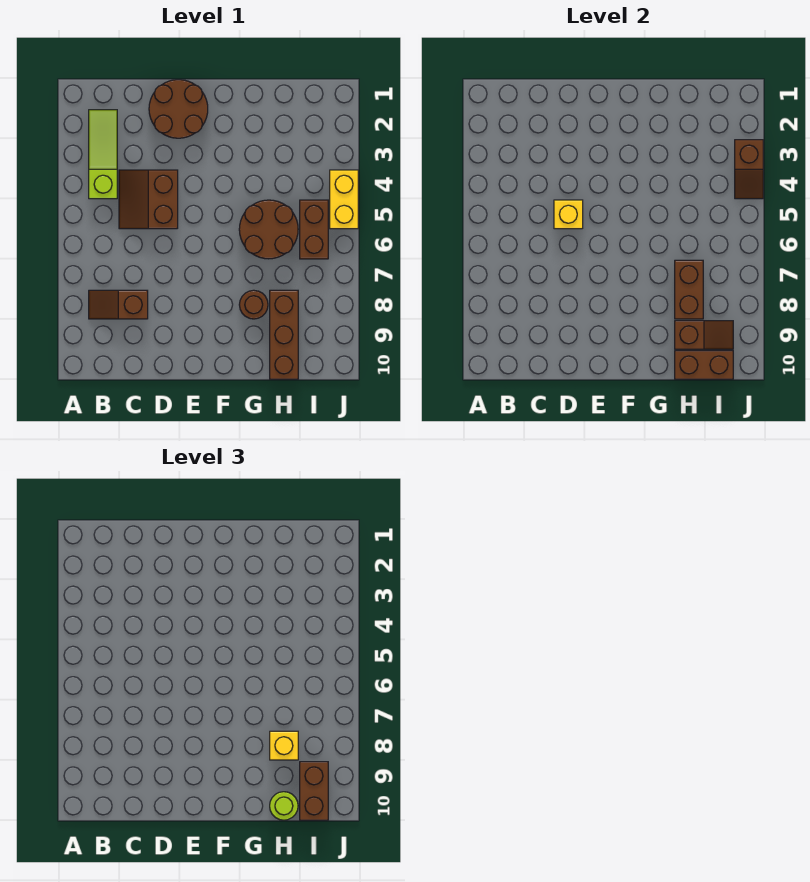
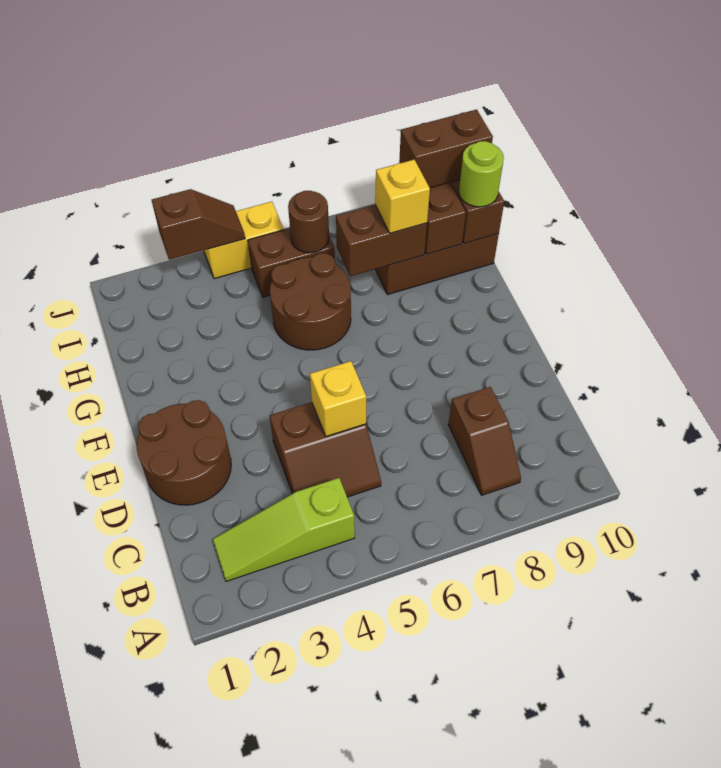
brown 1x1 round brick [239,290,268,319] -> brown 1x1 round brick moved to [288,191,329,253]

